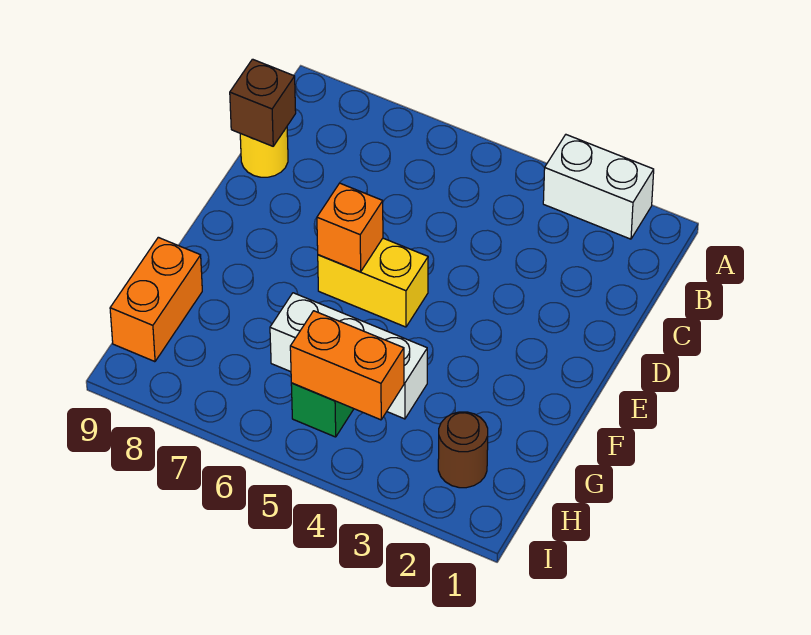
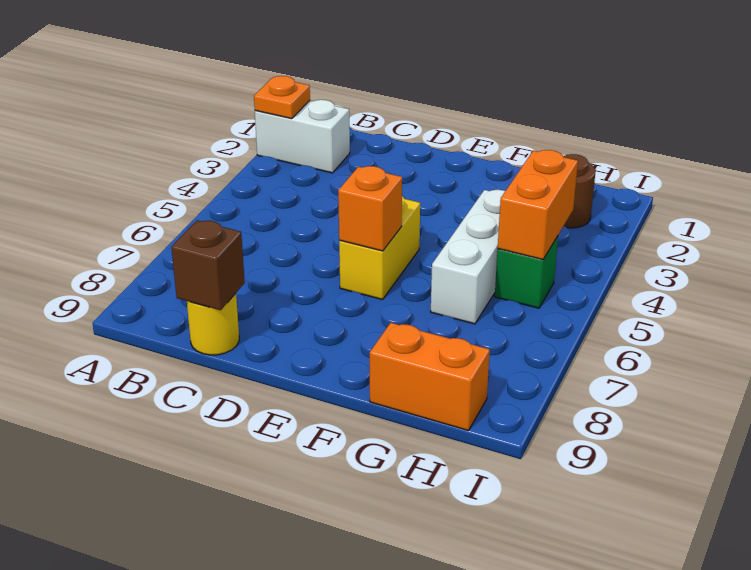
white 1x2 brick [543,135,654,239] -> white 1x2 brick turned to [255,100,350,173]
none -> orange 1x1 plate [254,76,310,119]

